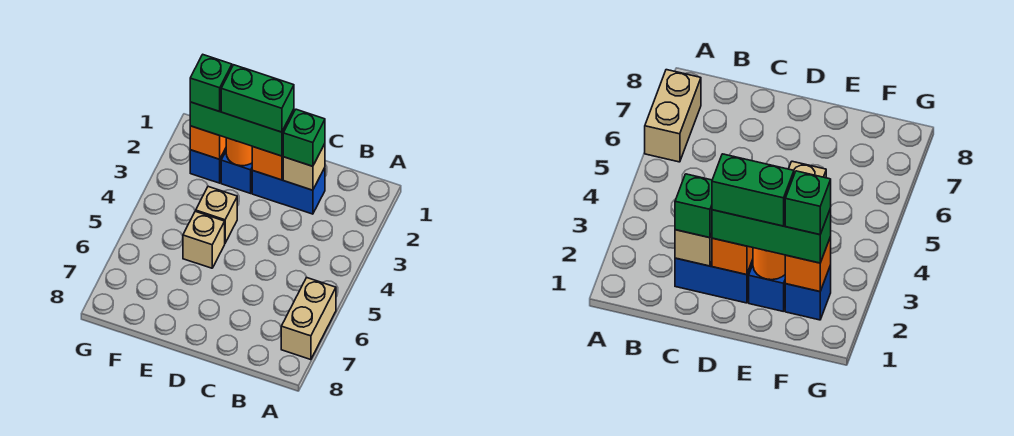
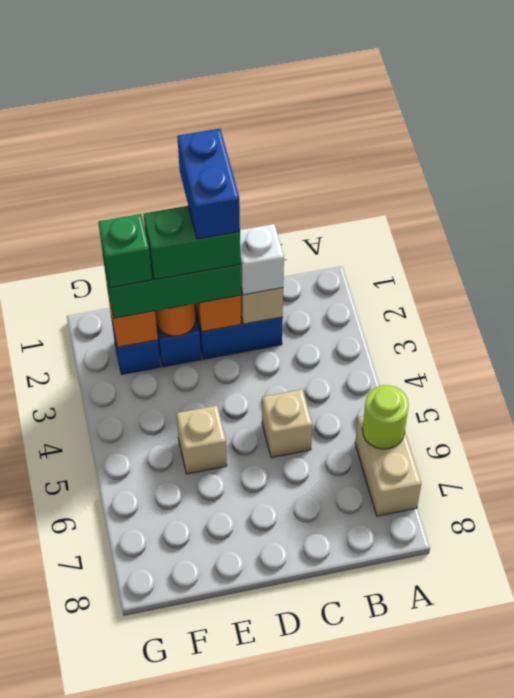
none -> lime 1x1 round brick [362,385,409,449]
green 1x1 brick [283,109,325,166] -> white 1x1 brick [240,224,284,295]
none -> blue 1x2 brick [177,129,240,239]
tan 1x1 brick [196,187,237,243] -> tan 1x1 brick moved to [262,389,312,458]

